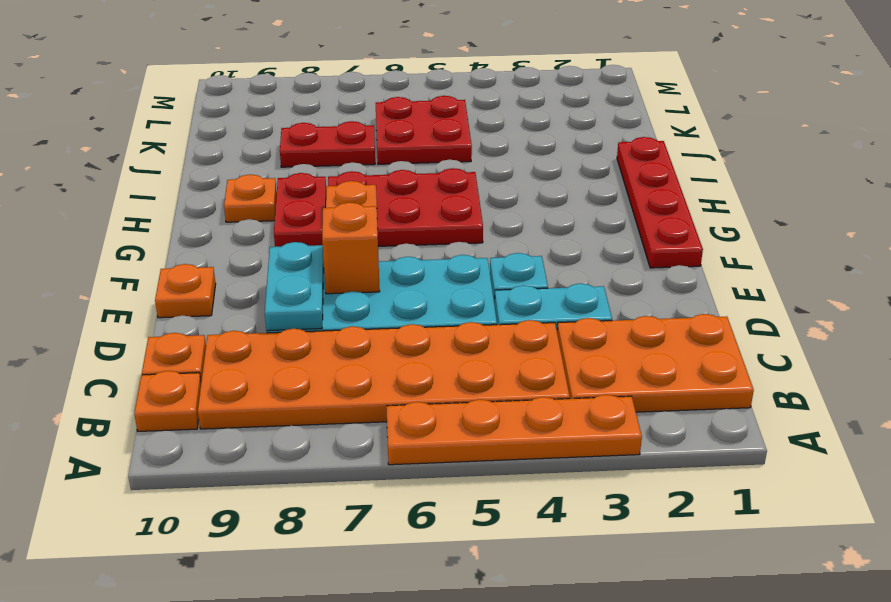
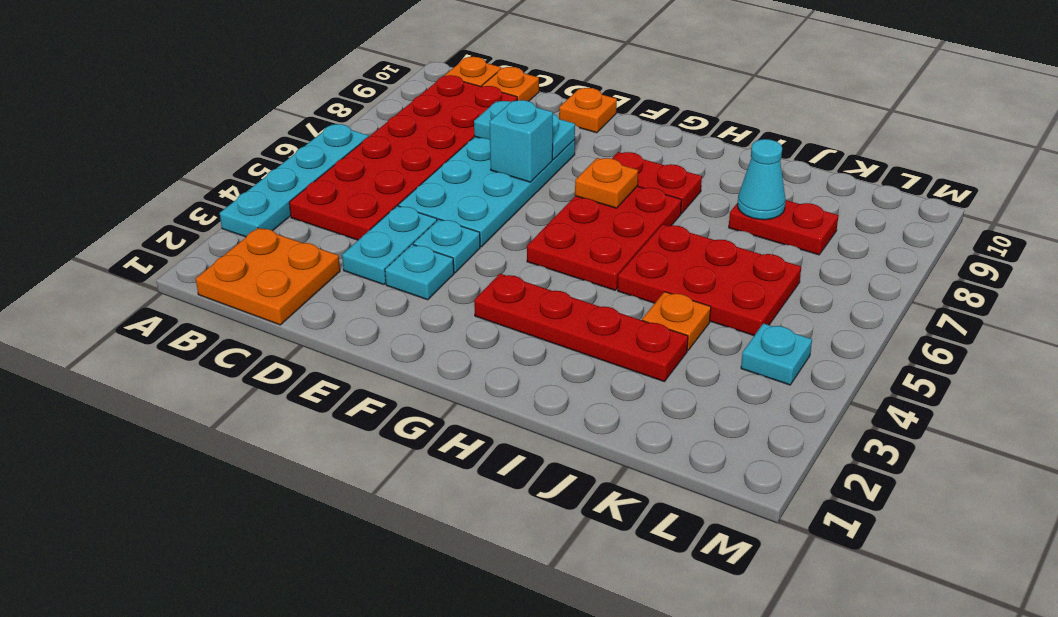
orange 1x4 plate [386,395,642,465] -> cyan 1x4 plate [220,124,369,237]
orange 2x3 plate [557,314,754,412] -> orange 2x2 plate [196,228,340,325]
orange 2x6 plate [198,320,570,429] -> red 2x6 plate [289,75,517,240]
none -> cyan 1x1 plate [385,244,454,300]
orange 1x1 brick [322,202,380,294] -> cyan 1x1 brick [490,100,553,182]
red 1x4 plate [617,137,703,268] -> red 1x4 plate moved to [474,274,688,381]
orange 1x1 plate [224,174,277,222] -> orange 1x1 plate moved to [642,292,711,351]
red 2x2 plate [376,96,472,164] -> red 2x3 plate [618,224,801,336]
red 1x2 plate [280,121,375,167] -> red 1x2 plate turned to [729,200,839,255]
none -> cyan 1x1 cone [738,139,786,220]
none -> cyan 1x1 plate [741,323,812,385]

